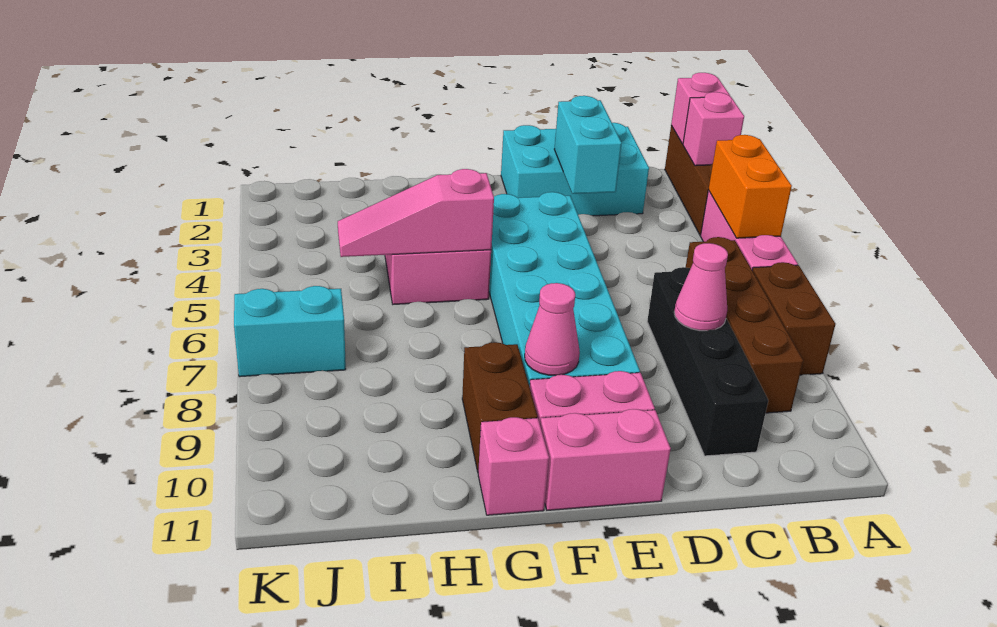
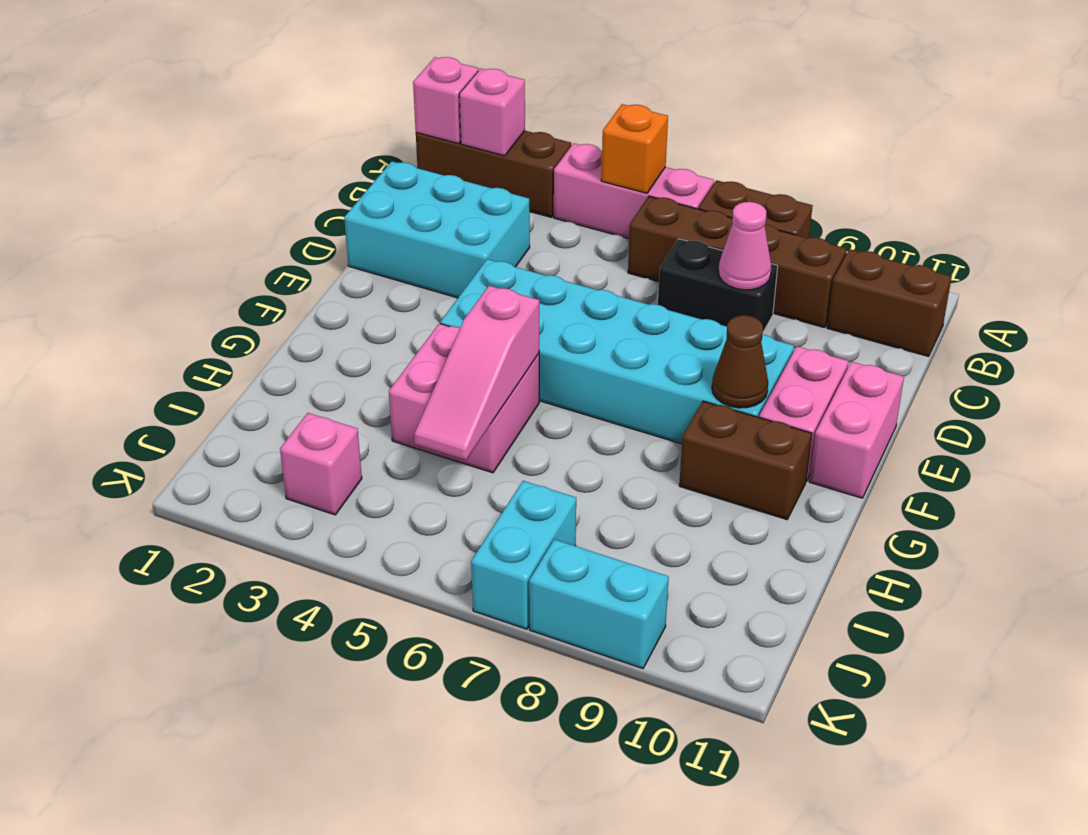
orange 1x2 brick [709,135,792,238] -> orange 1x1 brick [601,104,668,193]
none -> brown 1x2 brick [827,249,952,356]
cyan 2x3 brick [501,123,649,216] -> cyan 2x3 brick turned to [344,161,530,298]
black 1x4 brick [647,267,768,456] -> black 1x2 brick [658,239,778,332]
cyan 1x2 brick [554,96,622,194] -> cyan 1x2 brick moved to [529,539,669,668]
pink 1x1 cone [525,283,580,376] -> brown 1x1 cone [712,315,768,408]
pink 1x1 brick [478,417,549,515] -> pink 1x1 brick moved to [280,413,362,515]

